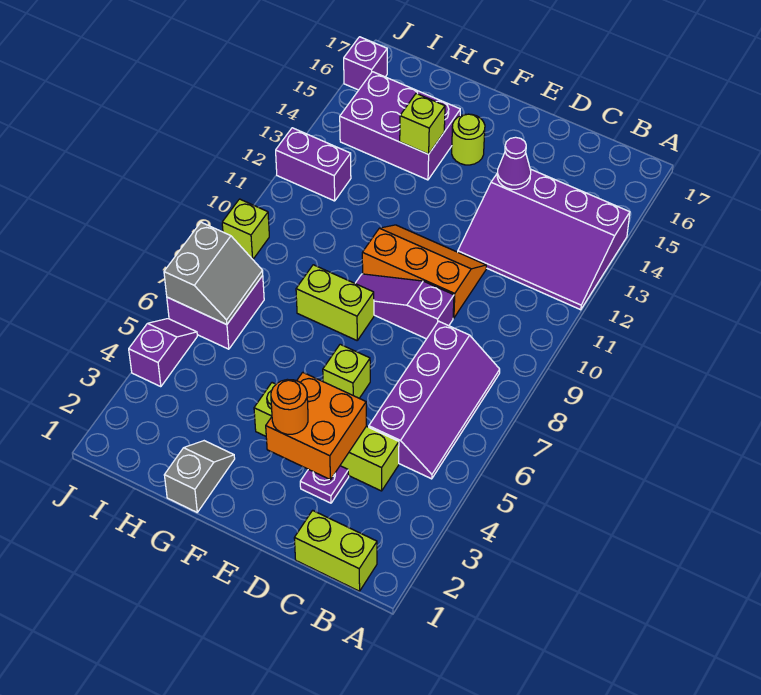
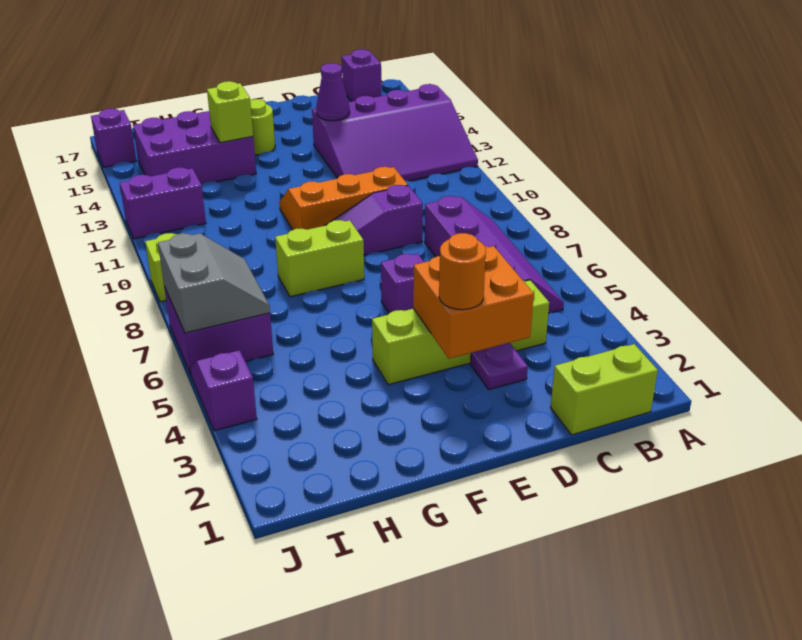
none -> purple 1x1 brick [342,49,381,102]
lime 1x1 brick [323,344,370,398] -> purple 1x1 brick [381,253,424,313]
grey 1x2 slope [164,441,235,512] -> none

